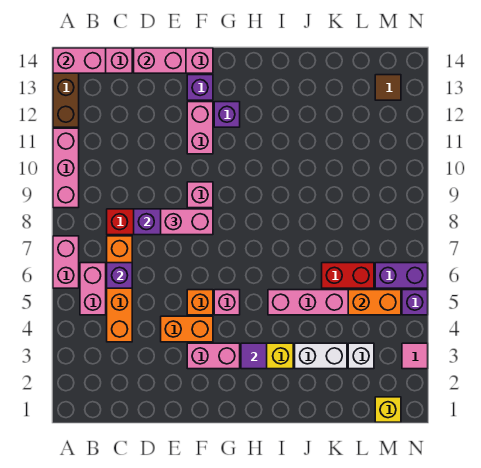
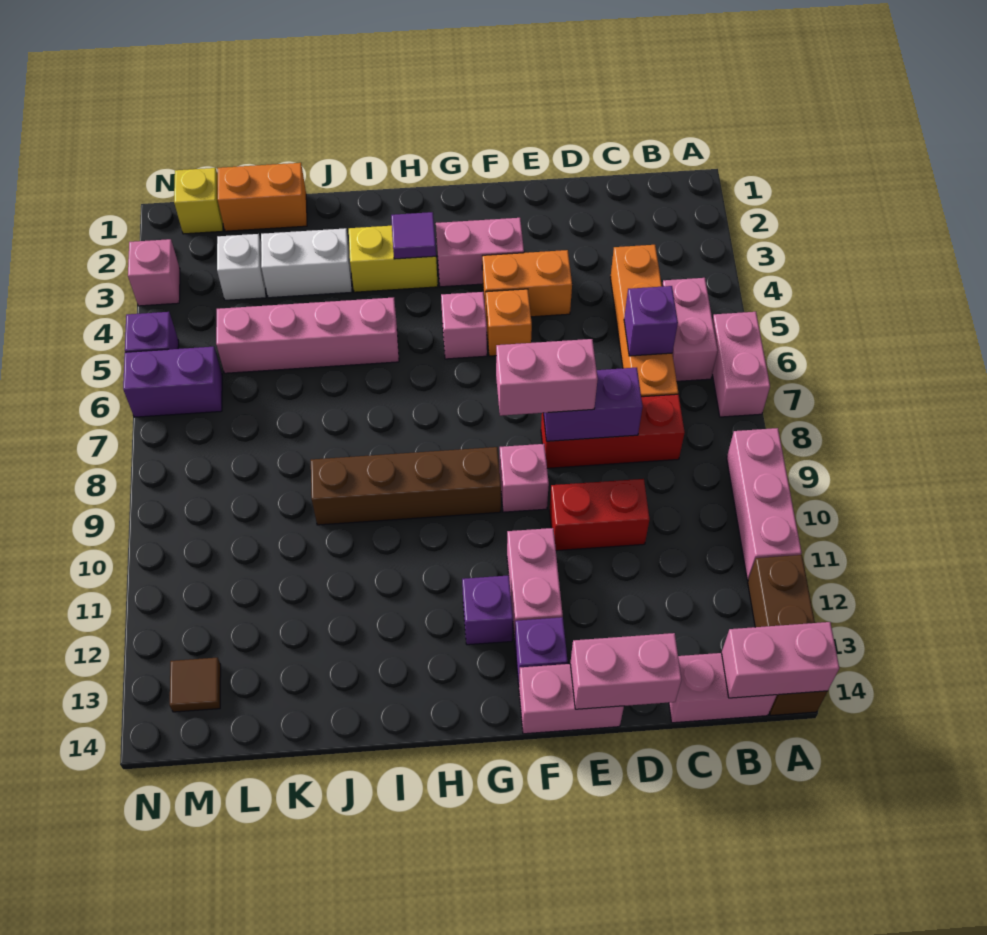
none -> brown 1x4 brick [311,447,501,525]
red 1x2 brick [322,263,374,288] -> red 1x2 brick moved to [549,479,650,551]
orange 1x2 brick [348,290,401,315] -> orange 1x2 brick moved to [218,163,307,231]
pink 1x1 tile [402,343,428,369] -> pink 1x1 brick [128,239,180,306]

